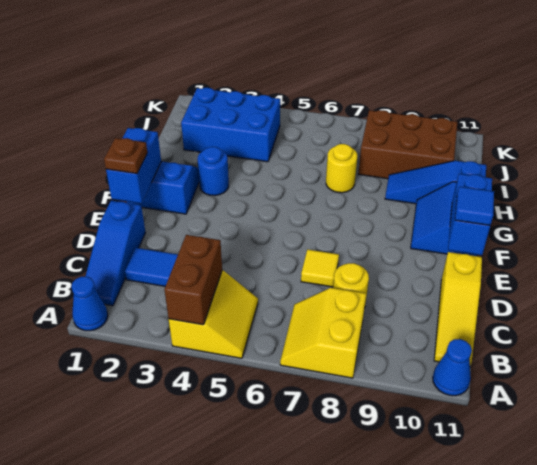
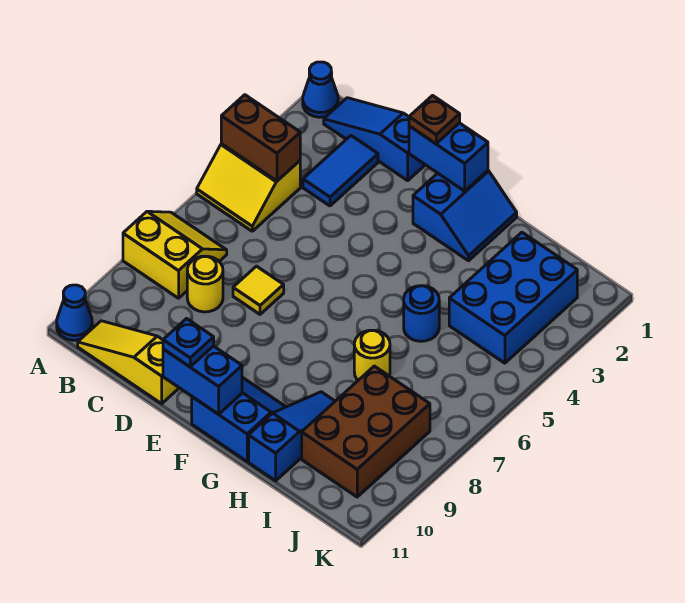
blue 1x1 tile [455,187,494,225] -> blue 1x1 plate [163,319,214,367]
blue 1x1 round brick [198,147,229,196] -> blue 1x1 round brick moved to [404,286,439,341]

